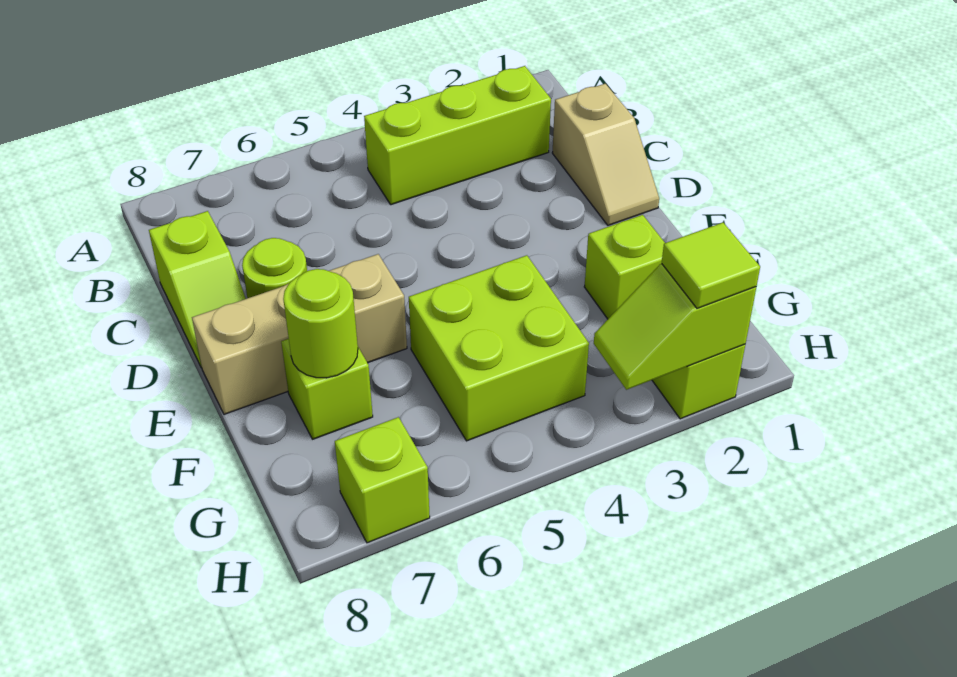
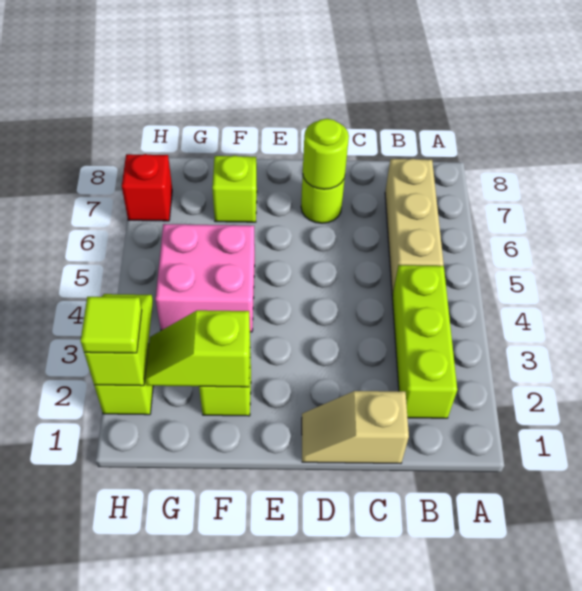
lime 1x2 slope [149,211,246,368] -> lime 1x2 slope moved to [145,310,250,387]
tan 1x3 brick [192,254,407,414] -> tan 1x3 brick moved to [385,159,444,295]
lime 2x2 brick [409,255,589,441] -> pink 2x2 brick [156,224,255,332]
lime 1x1 round brick [283,269,358,378] -> lime 1x1 round brick moved to [303,119,349,189]
lime 1x1 brick [335,417,430,543] -> red 1x1 brick [122,154,172,221]

